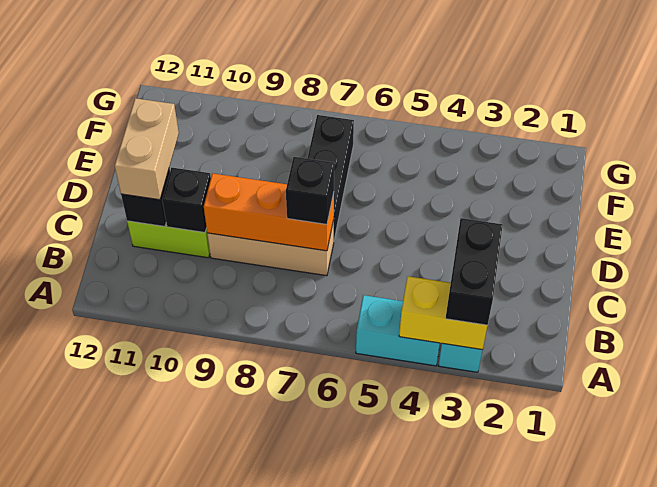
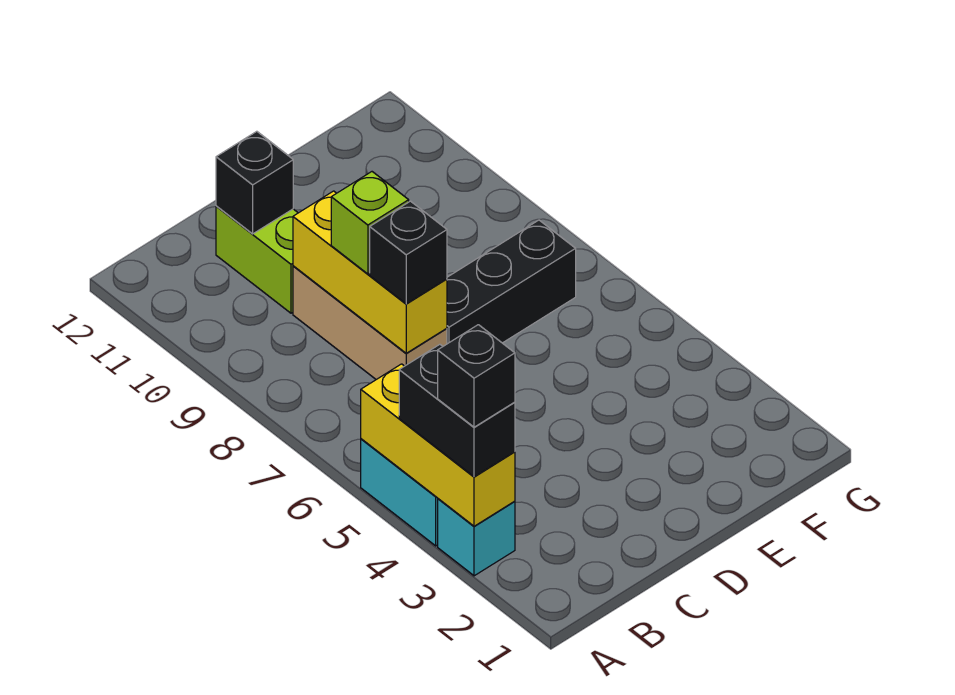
yellow 1x2 brick [399,276,488,350] -> yellow 1x3 brick [361,364,515,526]
black 1x2 brick [446,218,503,325] -> black 1x2 brick turned to [399,344,515,477]
orange 1x3 brick [204,173,334,251] -> yellow 1x3 brick [293,191,447,353]
none -> lime 1x1 brick [331,172,409,274]
black 1x1 brick [162,168,211,233] -> black 1x1 brick moved to [438,325,515,427]
tan 1x2 brick [115,98,179,200] -> none

